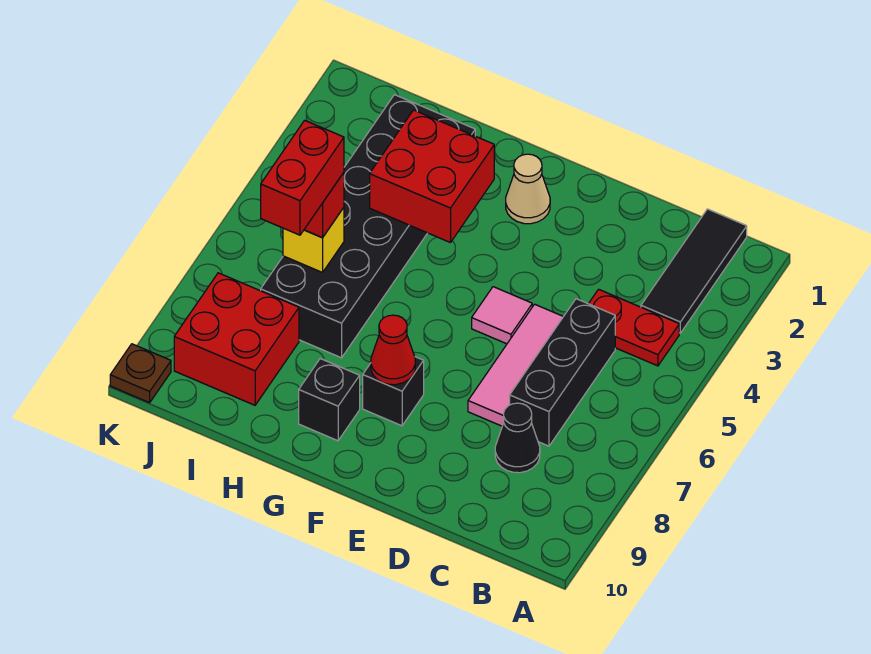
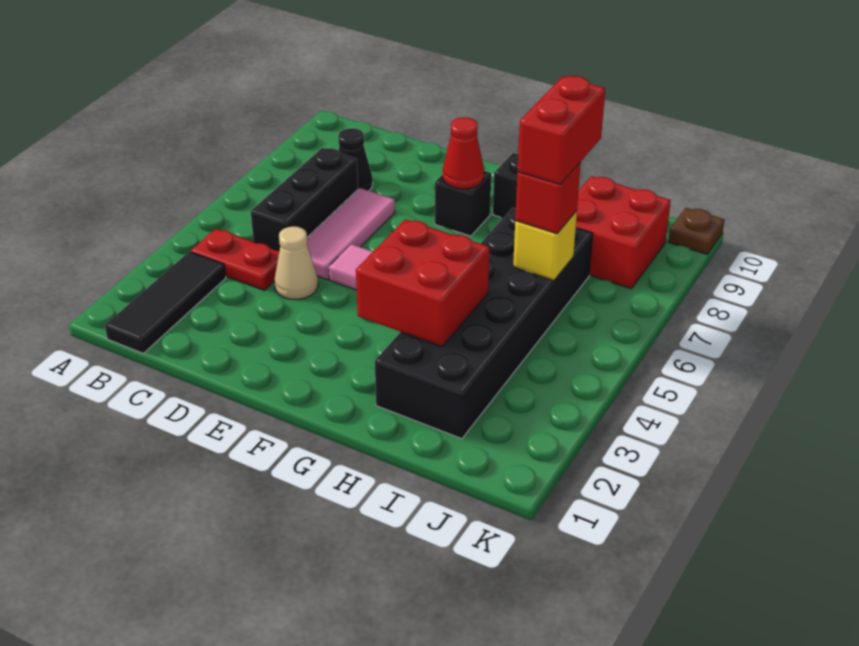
tan 1x1 cone [506,154,550,224] -> tan 1x1 cone moved to [274,226,318,299]

